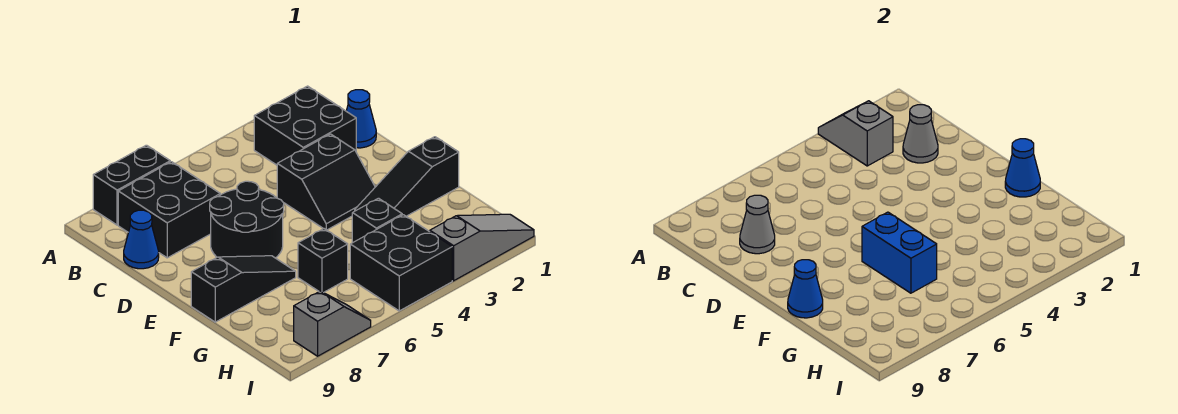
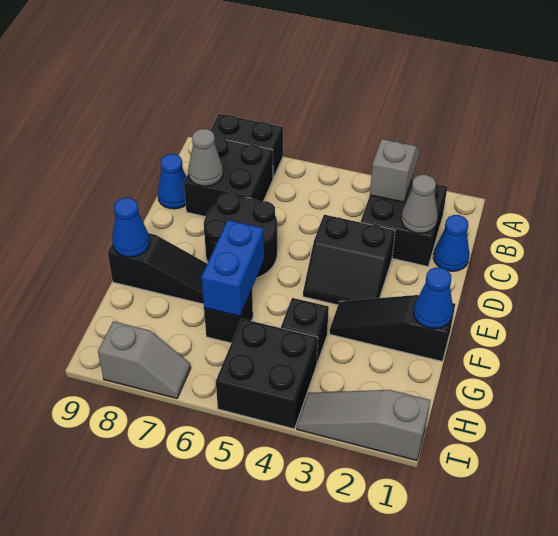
grey 1x3 slope [430,214,534,281] -> grey 1x3 slope turned to [297,390,430,461]

